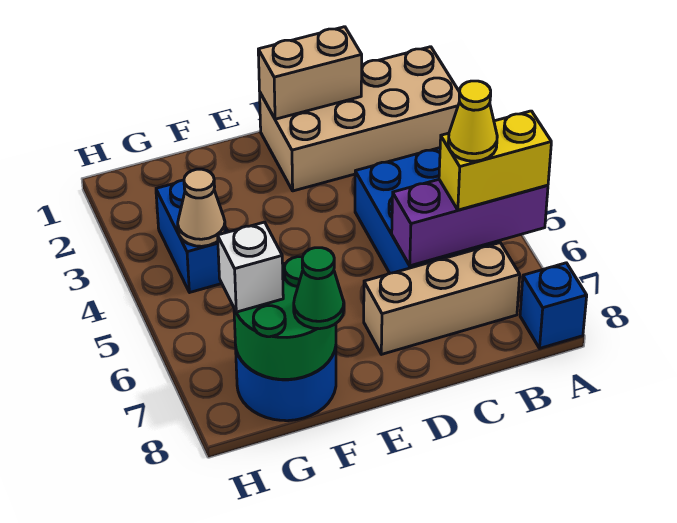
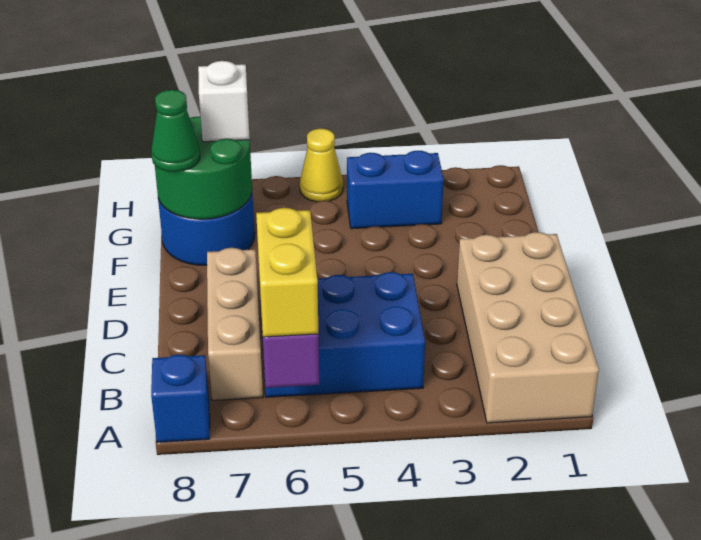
yellow 1x1 cone [448,81,497,161] -> yellow 1x1 cone moved to [300,129,343,202]
tan 1x2 brick [258,27,362,119] -> none
tan 1x1 cone [178,169,225,246] -> none

